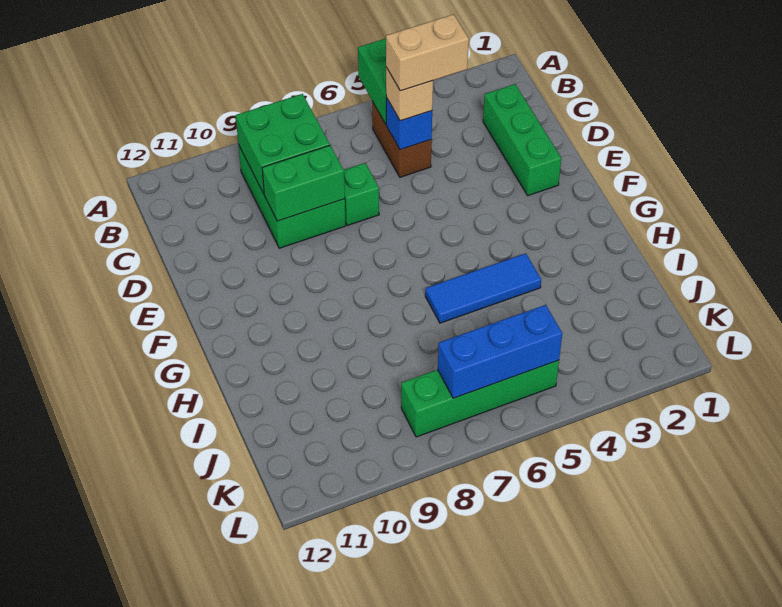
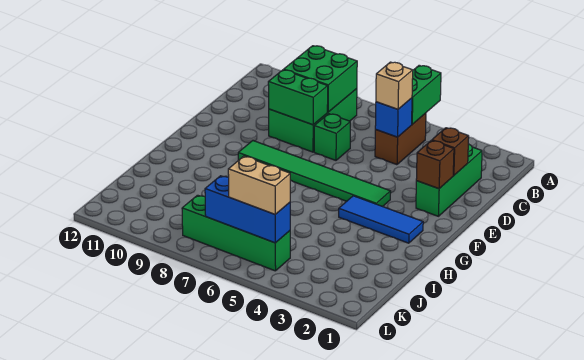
tan 1x2 brick [386,14,469,91] -> tan 1x2 brick moved to [228,156,290,214]
none -> brown 1x1 brick [432,128,469,175]
none -> brown 1x1 brick [416,141,454,189]
none -> green 1x6 tile [238,141,391,207]
blue 1x3 tile [425,253,541,323] -> blue 1x3 tile moved to [339,196,423,243]

